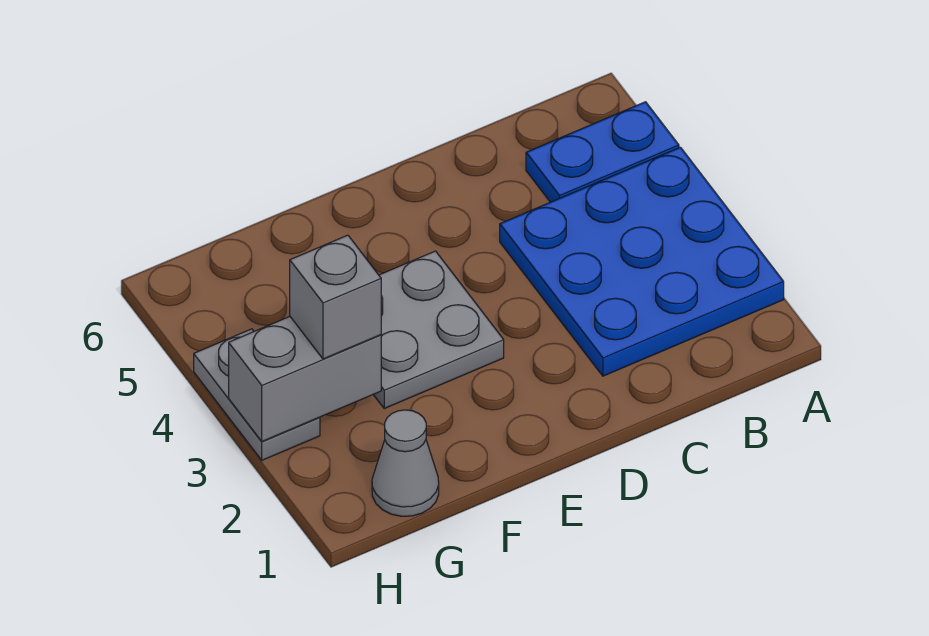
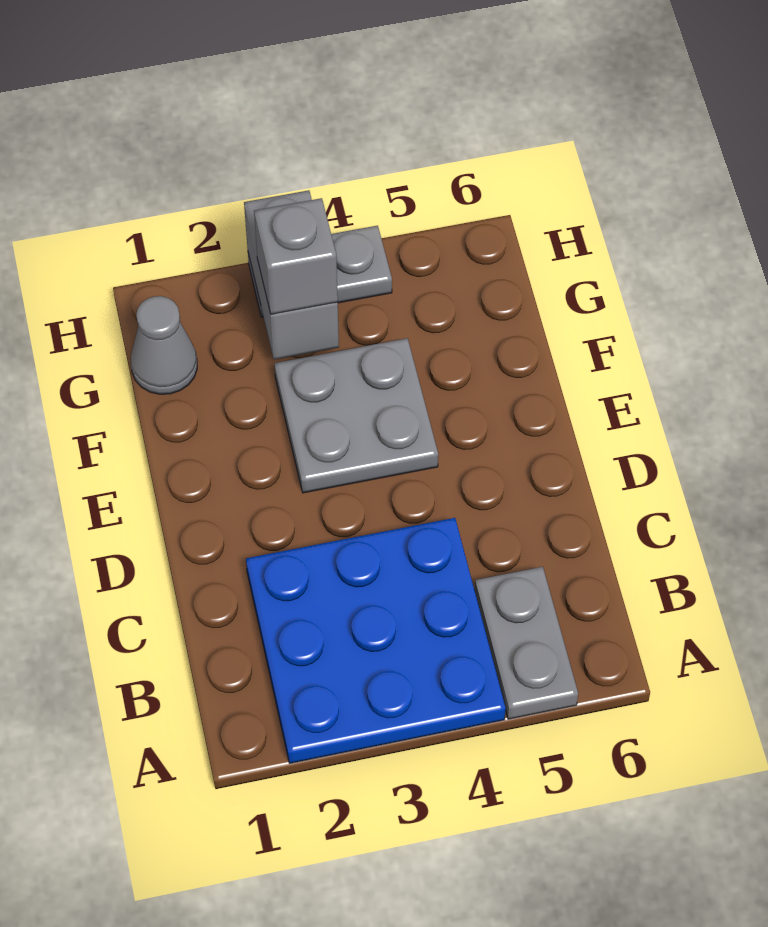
blue 1x2 plate [526,102,679,202] -> grey 1x2 plate [475,567,578,719]

